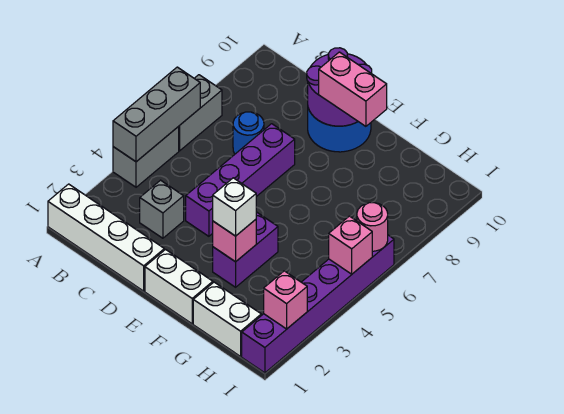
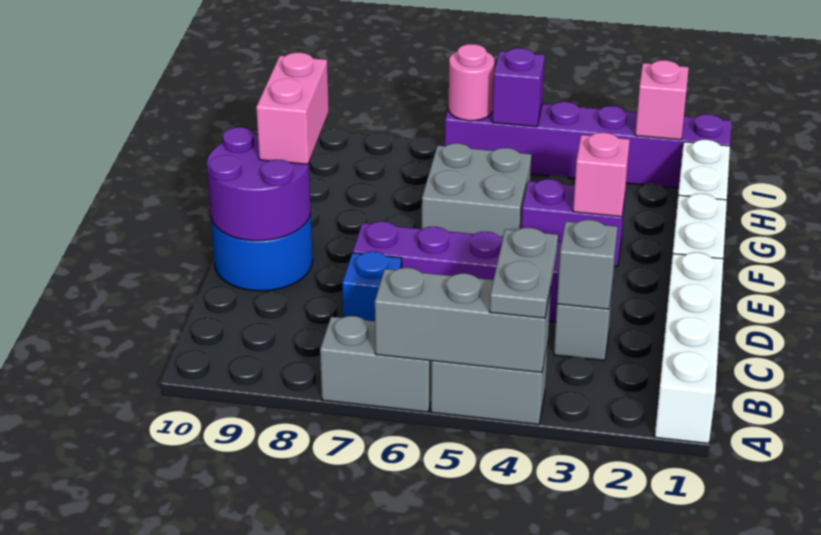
none -> grey 1x2 plate [490,228,558,318]
none -> grey 1x1 brick [557,220,617,309]
blue 1x1 round brick [233,112,264,154] -> blue 1x1 brick [342,252,402,321]
white 1x1 brick [213,178,256,236] -> none
none -> grey 2x2 brick [422,143,531,237]
pink 1x1 brick [329,216,372,274] -> purple 1x1 brick [492,48,545,127]

